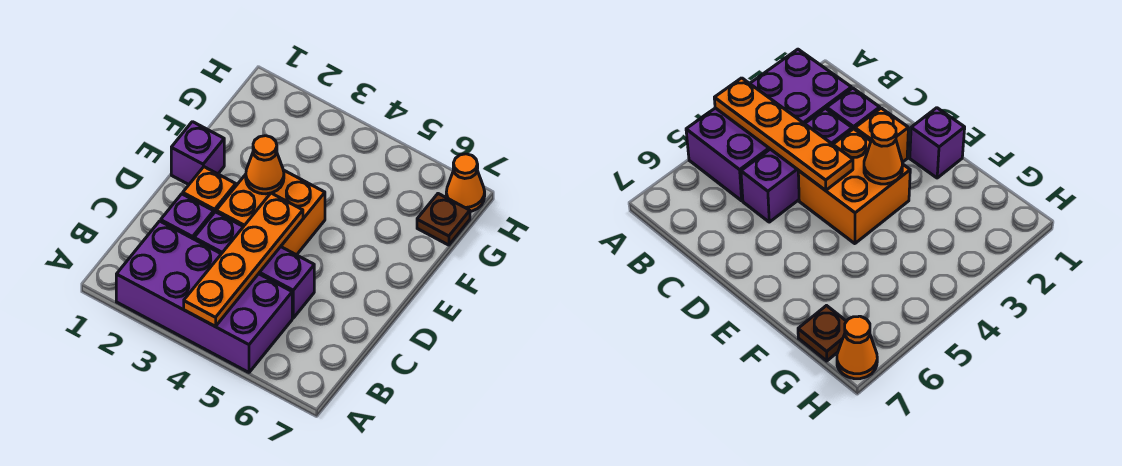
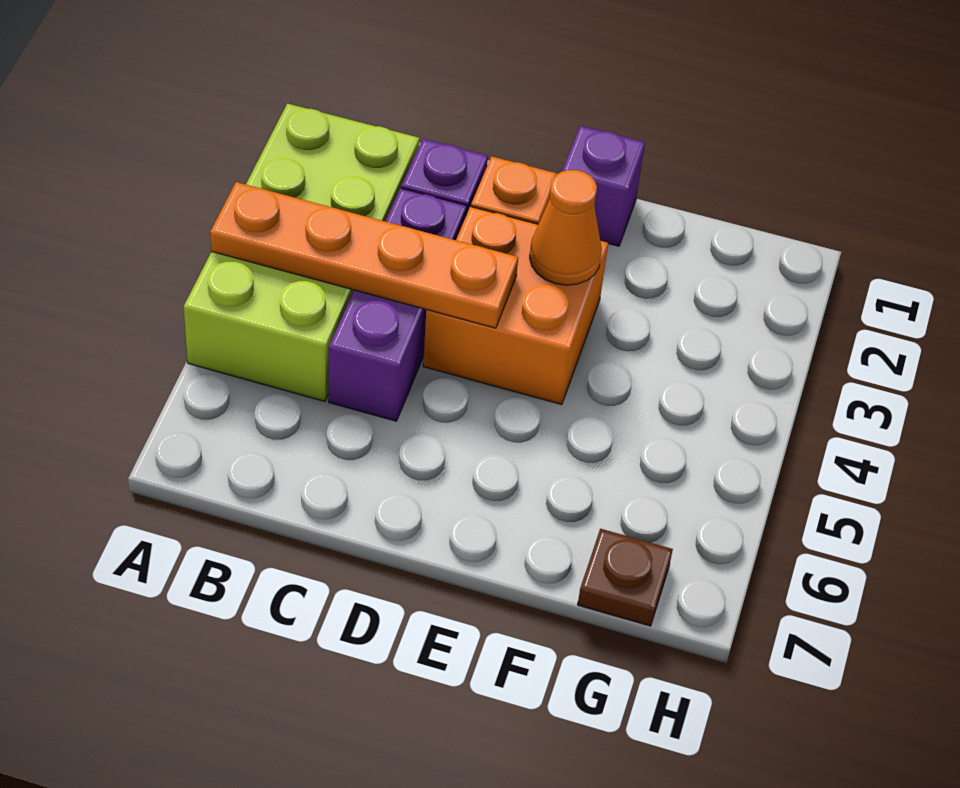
purple 2x4 brick [116,221,292,372] -> lime 2x4 brick [184,103,419,401]
orange 1x1 cone [446,154,485,211] -> none

